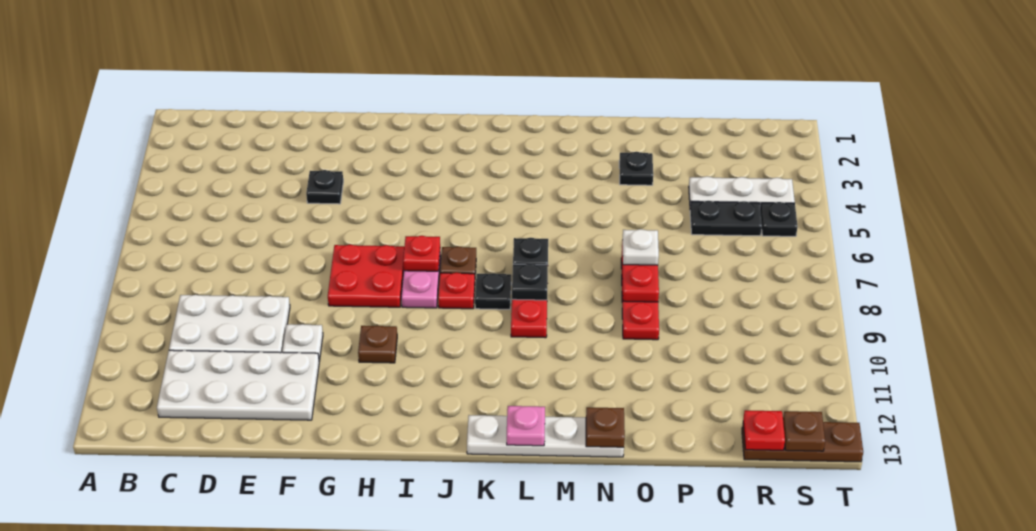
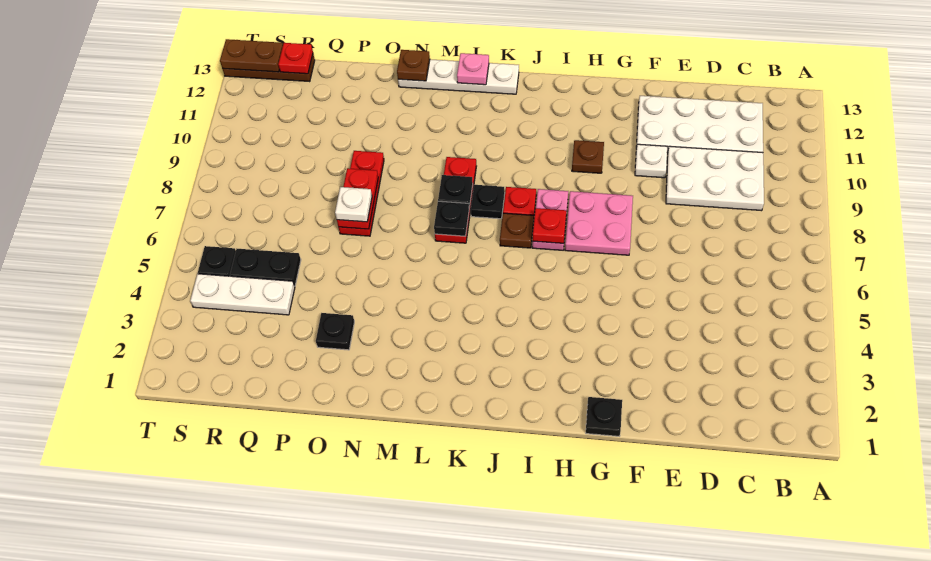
black 1x1 plate [306,170,343,204] -> black 1x1 plate moved to [586,397,622,436]
red 2x2 plate [328,245,404,307] -> pink 2x2 plate [565,191,633,255]
brown 1x1 plate [783,411,825,451] -> brown 1x2 plate [220,39,283,72]

